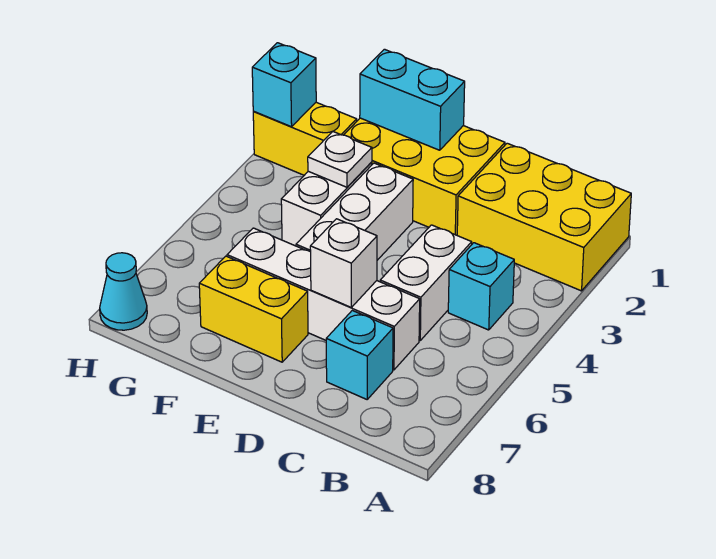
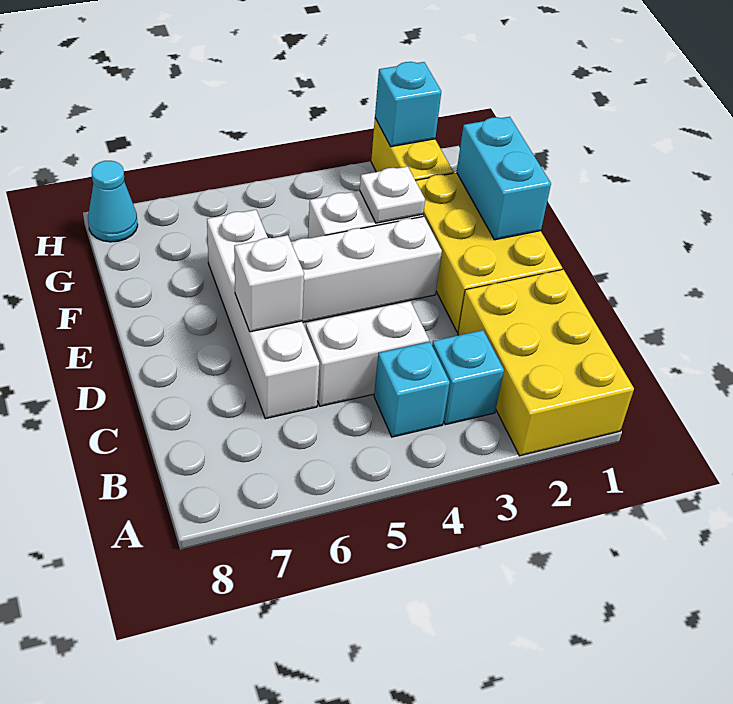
cyan 1x1 brick [326,311,393,399] -> cyan 1x1 brick moved to [432,330,504,425]
yellow 1x2 brick [199,256,308,362] -> none

